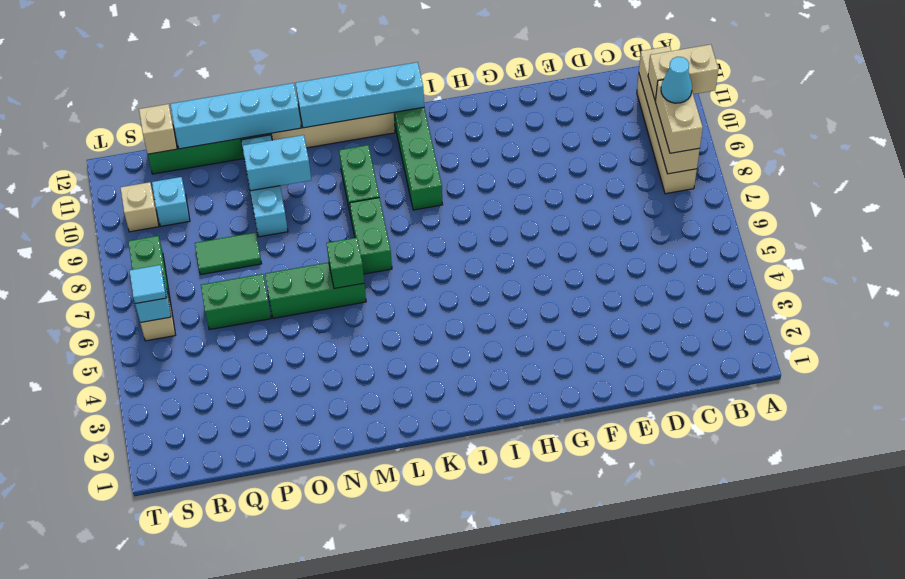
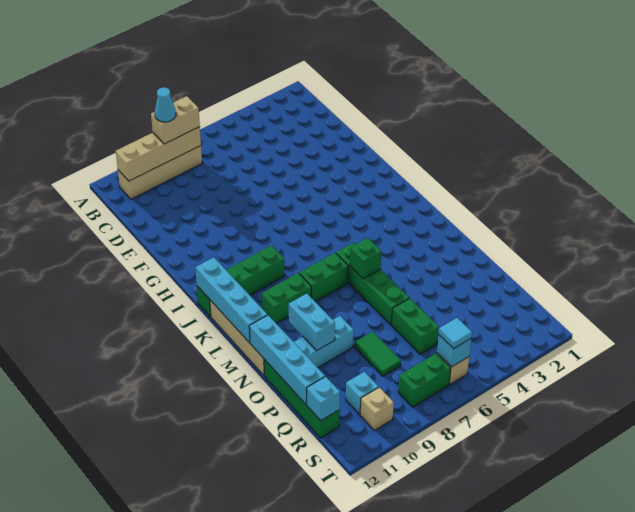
tan 1x2 brick [648,44,718,101] -> none
green 1x3 brick [265,262,366,318] -> green 1x4 brick [336,243,409,325]
tan 1x1 brick [139,104,177,154] -> cyan 1x1 brick [307,377,340,421]

